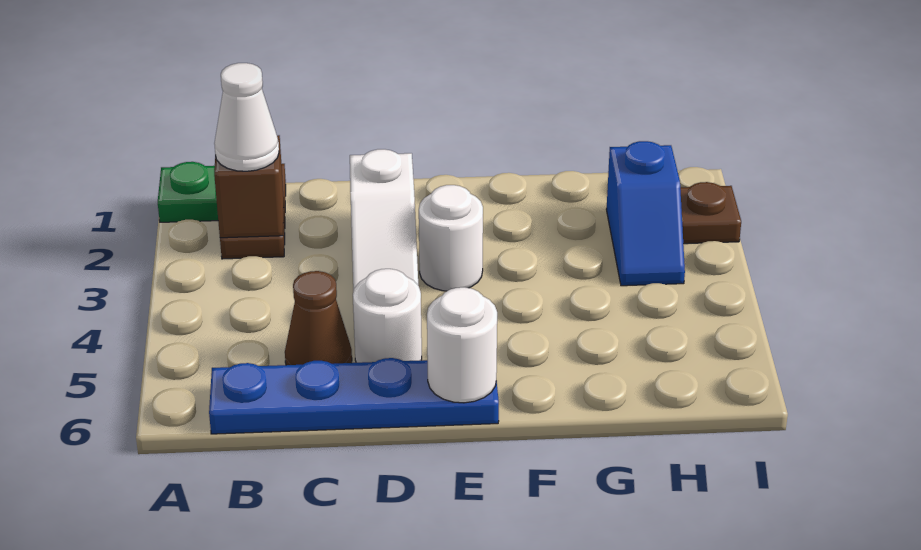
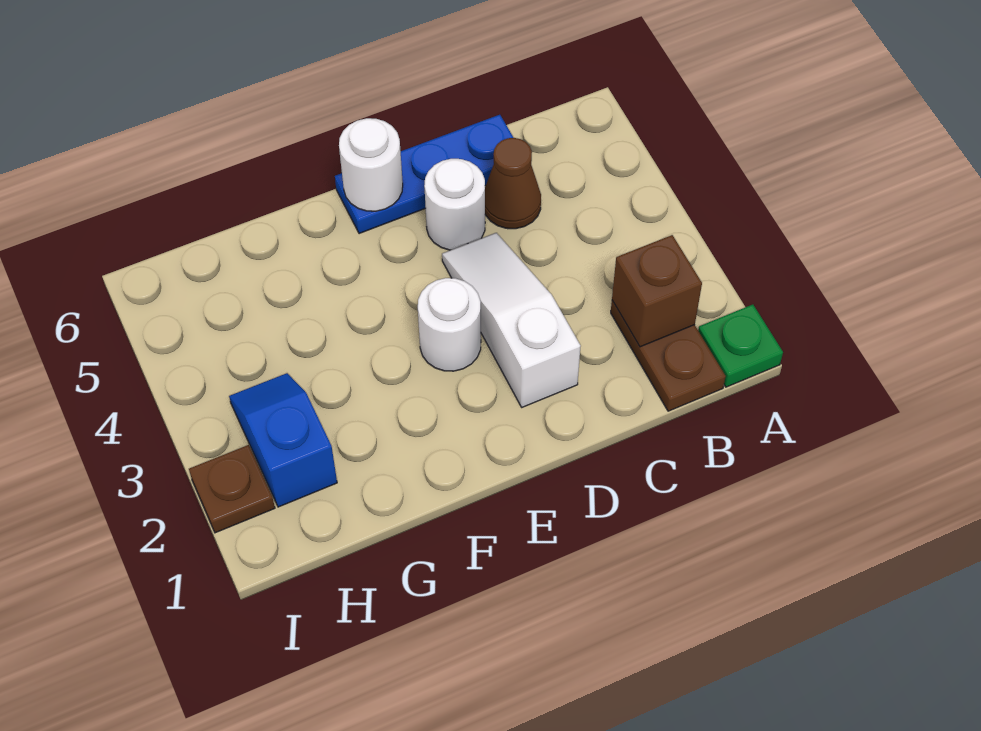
white 1x1 cone [214,63,279,171] -> none
blue 1x4 plate [209,358,499,434] -> blue 1x3 plate [335,115,514,234]

